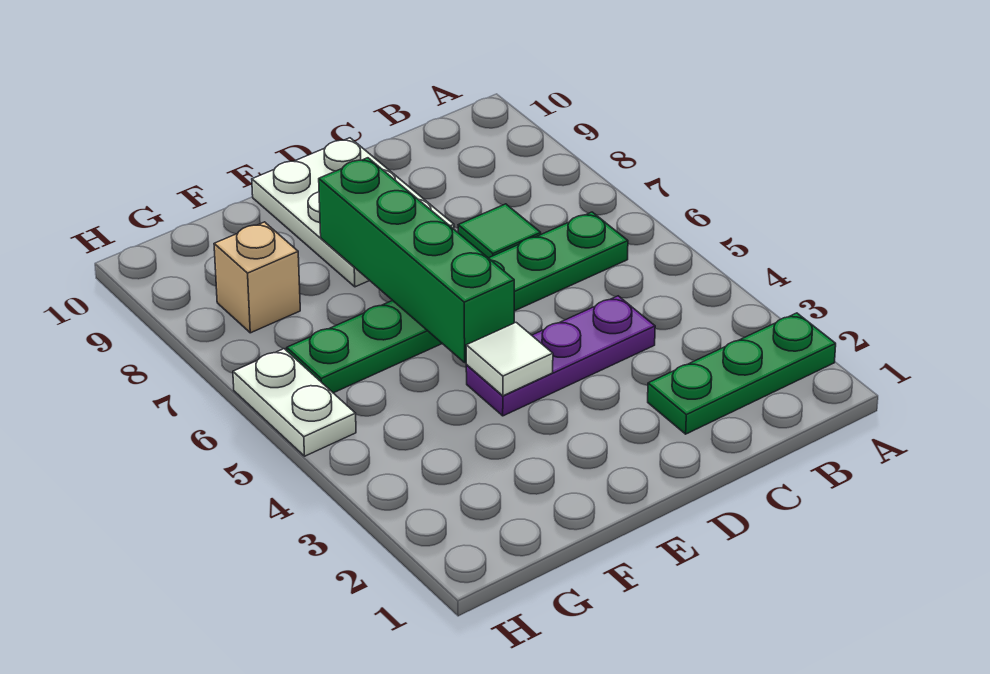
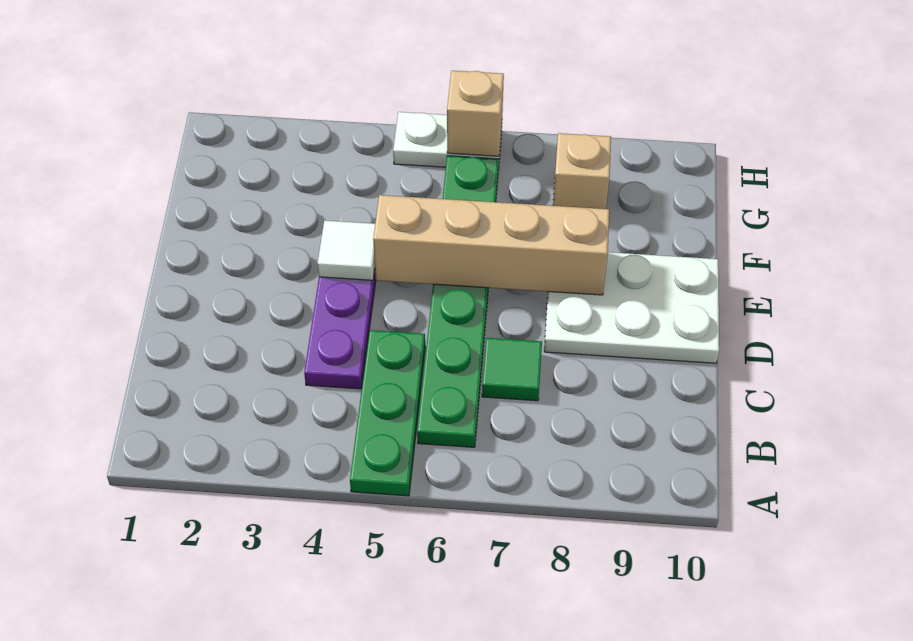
green 1x3 plate [648,313,836,434] -> green 1x3 plate moved to [350,330,425,496]
green 1x4 brick [319,158,514,362] -> tan 1x4 brick [373,195,609,295]
none -> tan 1x1 brick [447,71,504,156]

